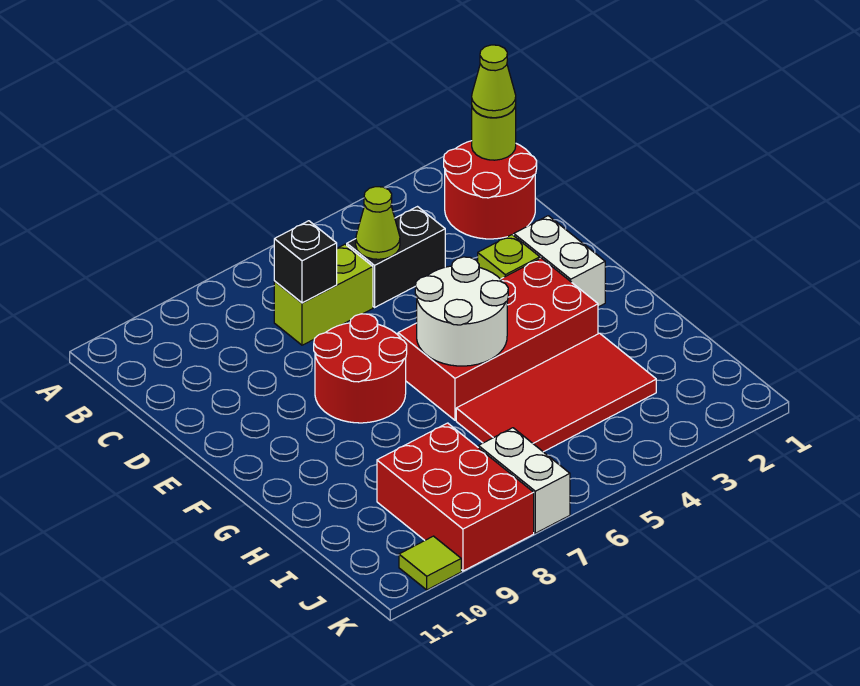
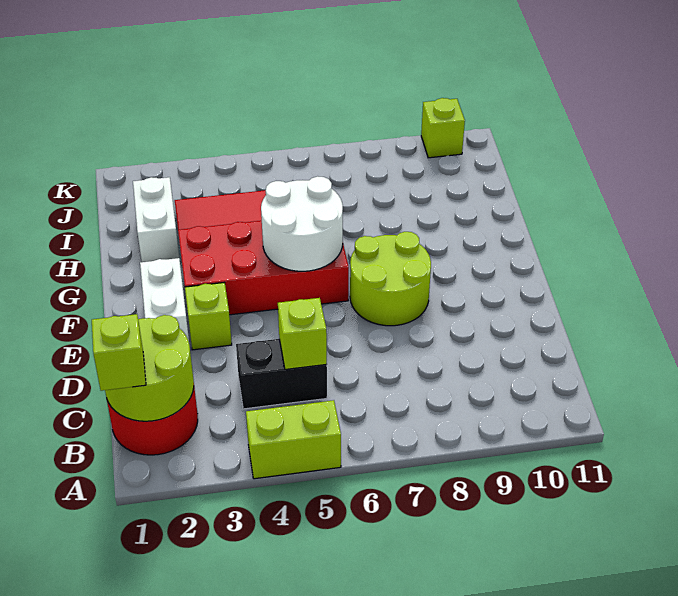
lime 1x1 round brick [472,105,516,160] -> lime 2x2 round brick [105,315,194,421]
lime 1x1 cone [472,45,516,118] -> lime 1x1 brick [92,314,146,391]
lime 1x1 cone [356,187,400,259] -> lime 1x1 brick [278,298,327,369]
lime 1x2 brick [274,244,373,345] -> lime 1x2 brick moved to [246,400,341,479]
black 1x1 brick [274,221,337,303] -> none
red 2x2 round brick [314,314,407,423] -> lime 2x2 round brick [350,232,431,326]
red 2x3 brick [377,423,534,571] -> none
white 1x2 brick [478,428,570,533] -> white 1x2 brick moved to [133,177,179,262]
lime 1x1 tile [399,536,461,590] -> lime 1x1 brick [421,98,465,158]

